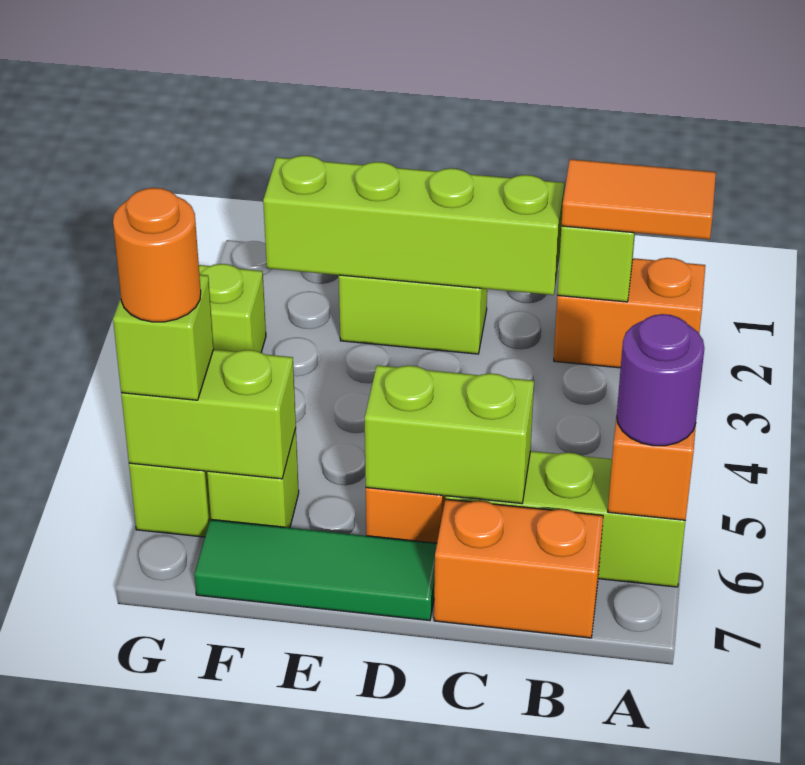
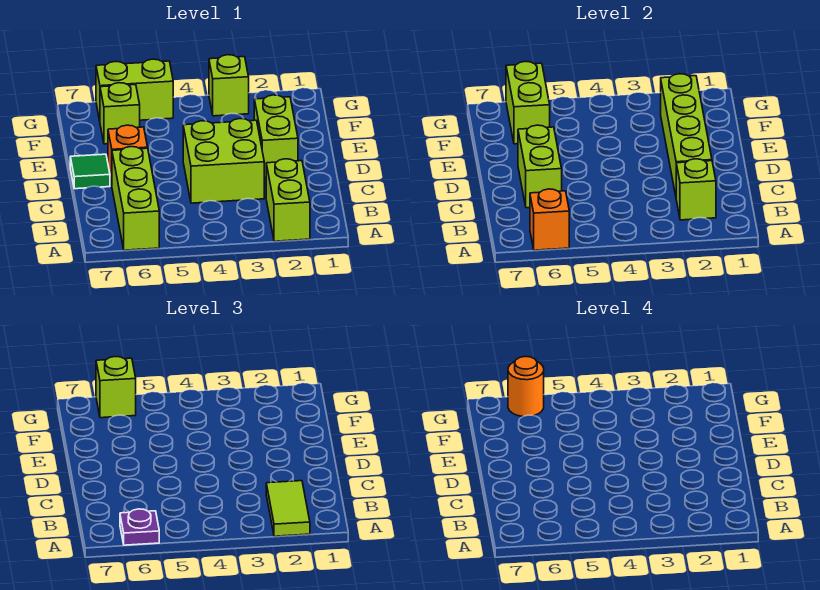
orange 1x2 brick [554,258,705,368] -> lime 1x2 brick [266,159,310,241]
orange 1x2 tile [561,159,716,239] -> lime 1x2 tile [266,481,310,536]
purple 1x1 round brick [617,314,704,446] -> purple 1x1 plate [120,509,159,545]
orange 1x2 brick [434,499,603,638] -> none
none -> lime 2x2 brick [183,119,264,203]
green 1x3 tile [194,519,437,621] -> green 1x1 tile [70,154,110,189]

